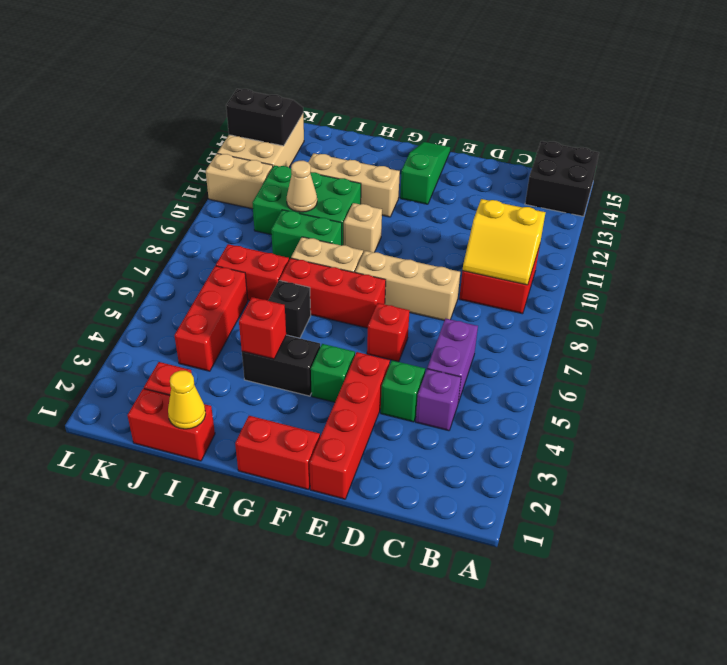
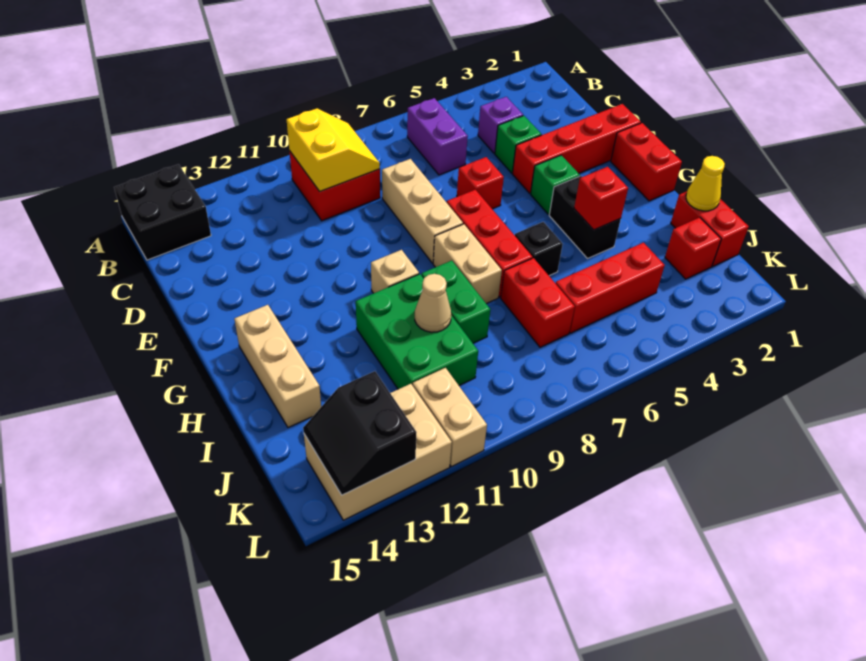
purple 1x2 brick [427,318,478,403] -> purple 1x2 brick turned to [407,98,468,175]
green 1x3 slope [400,142,450,204] -> none
tan 1x3 brick [308,153,400,217] -> tan 1x3 brick moved to [234,305,321,428]

